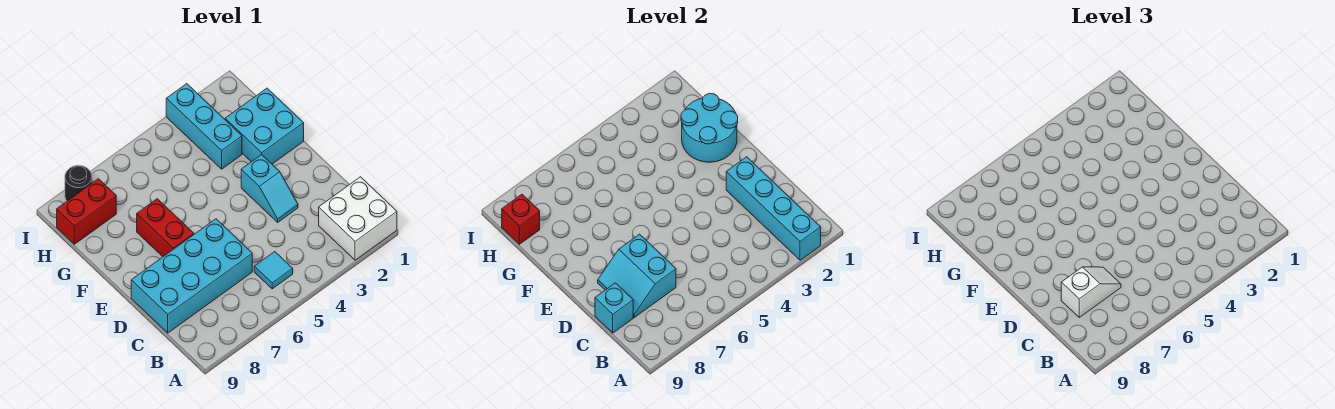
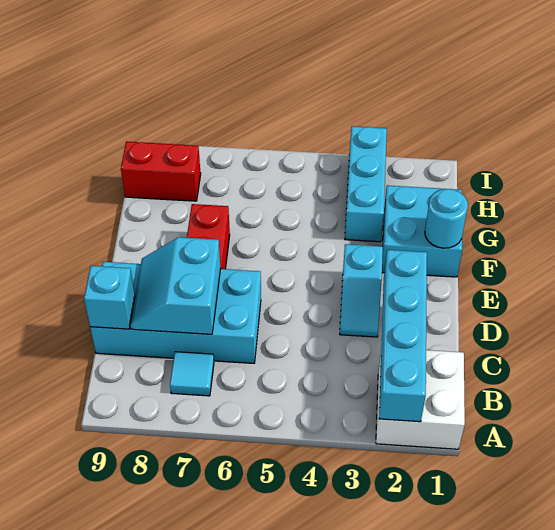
cyan 1x1 tile [254,252,293,289] -> cyan 1x1 tile moved to [170,352,214,396]
white 1x2 slope [1061,267,1121,317] -> none
cyan 2x2 round brick [681,93,738,162] -> cyan 1x1 round brick [425,189,468,248]
red 1x1 brick [502,194,540,244] -> none
black 1x1 round brick [65,165,92,201] -> none

